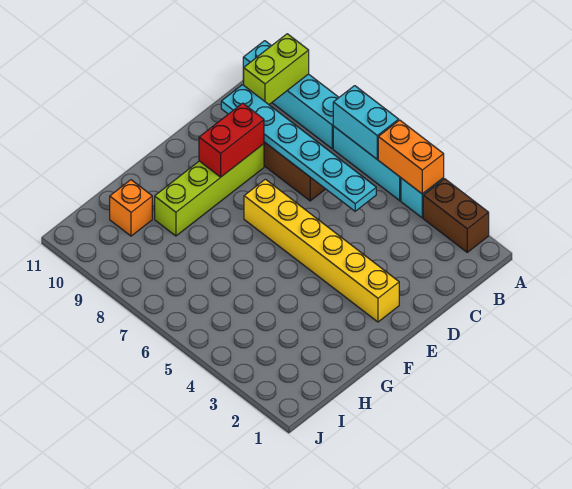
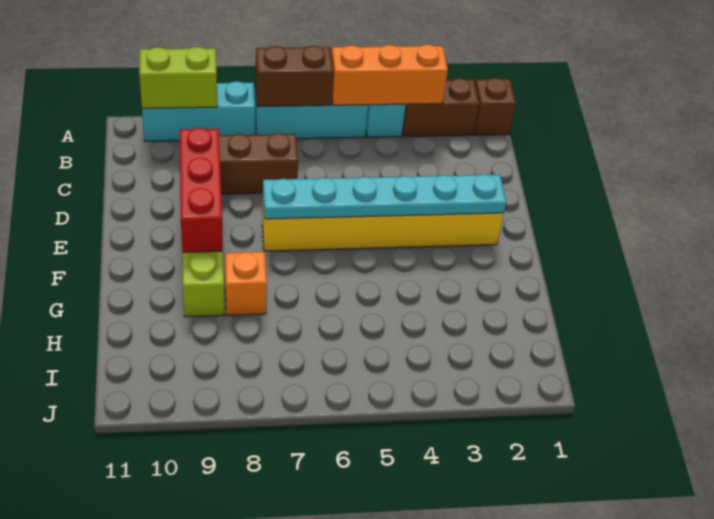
none -> brown 1x1 brick [474,78,516,135]
orange 1x2 brick [378,120,444,194] -> orange 1x3 brick [332,44,448,105]
cyan 1x2 brick [333,86,399,159] -> brown 1x2 brick [256,46,333,107]
cyan 1x4 brick [243,41,339,149] -> cyan 1x3 brick [142,81,255,141]
lime 1x2 brick [244,34,309,104] -> lime 1x2 brick turned to [139,47,217,108]
cyan 1x6 plate [221,85,376,211] -> cyan 1x6 plate moved to [263,174,506,219]
red 1x2 brick [199,103,264,177] -> red 1x3 brick [180,128,223,252]
orange 1x1 brick [110,180,152,236] -> orange 1x1 brick moved to [225,252,267,315]

